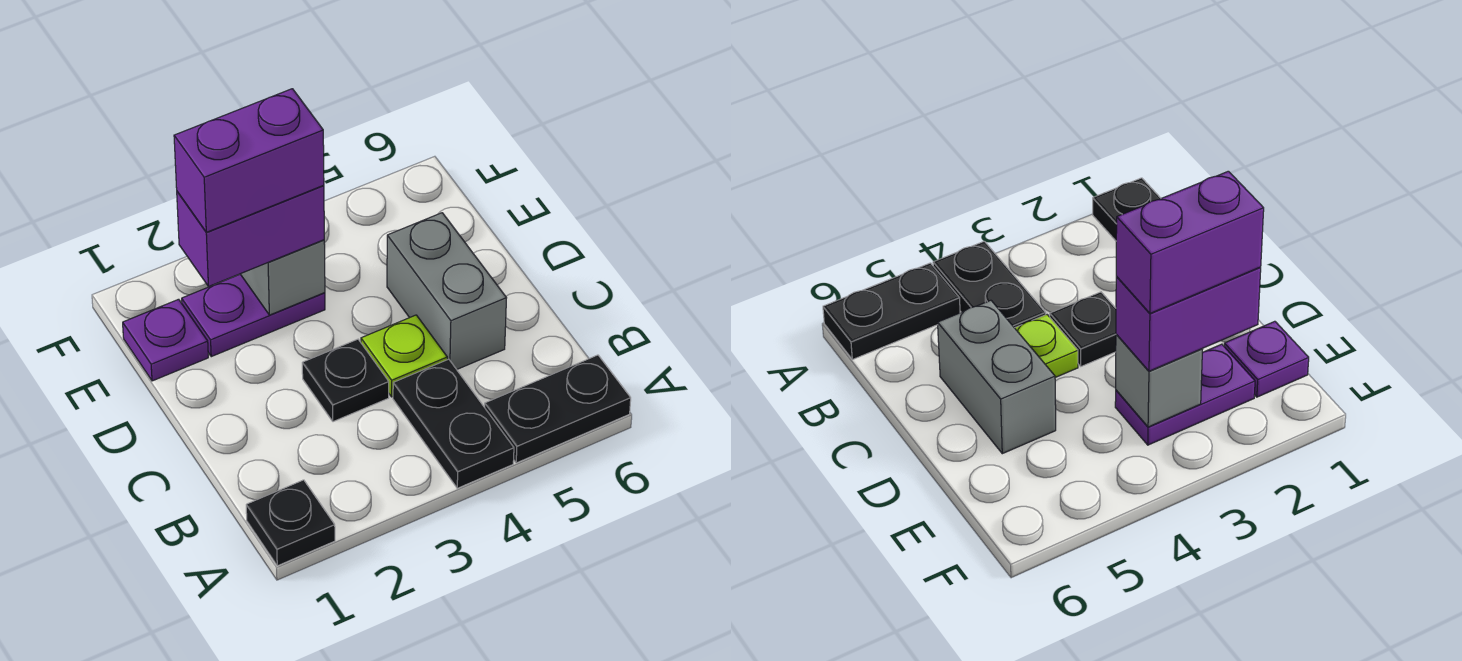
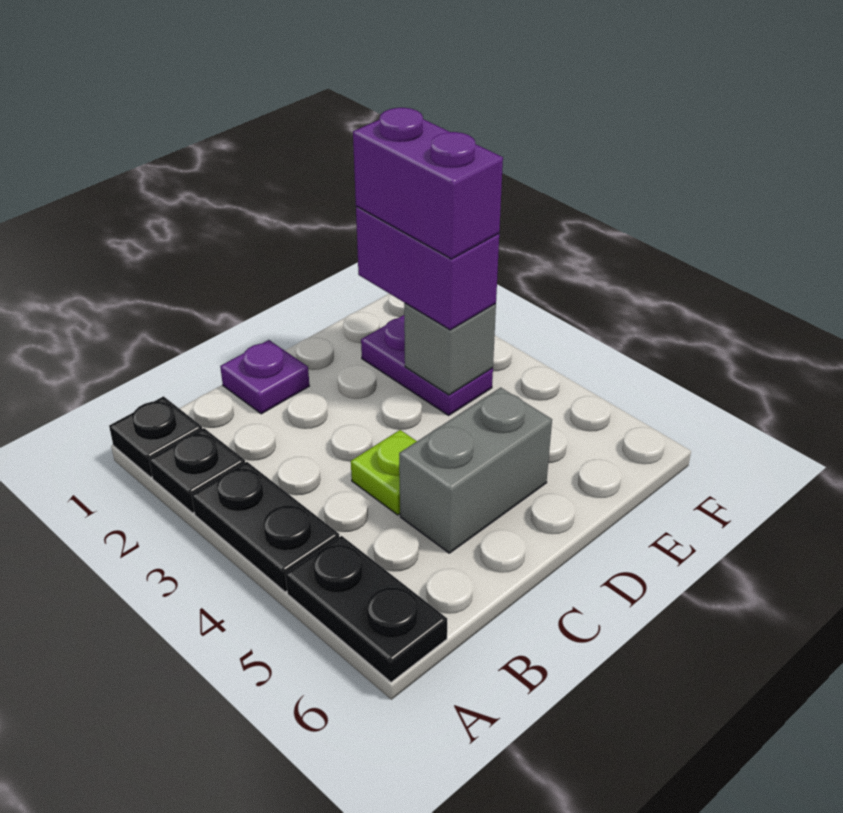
black 1x2 plate [393,359,514,488] -> black 1x2 plate turned to [192,462,339,592]
black 1x1 plate [302,339,389,422] -> black 1x1 plate moved to [149,428,245,513]
purple 1x1 plate [123,299,208,381] -> purple 1x1 plate moved to [220,340,309,414]

